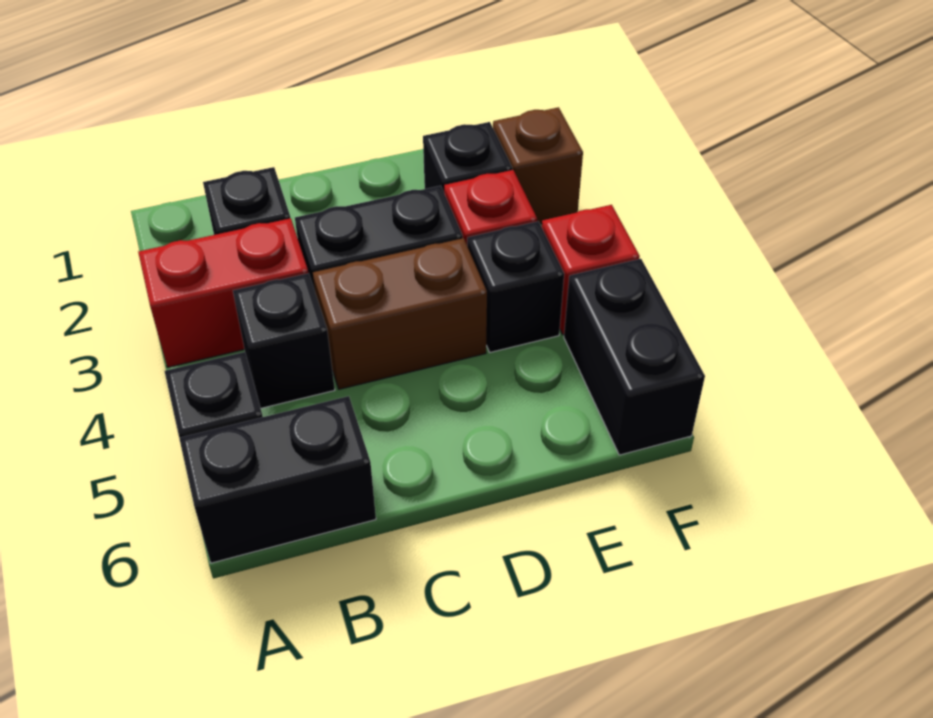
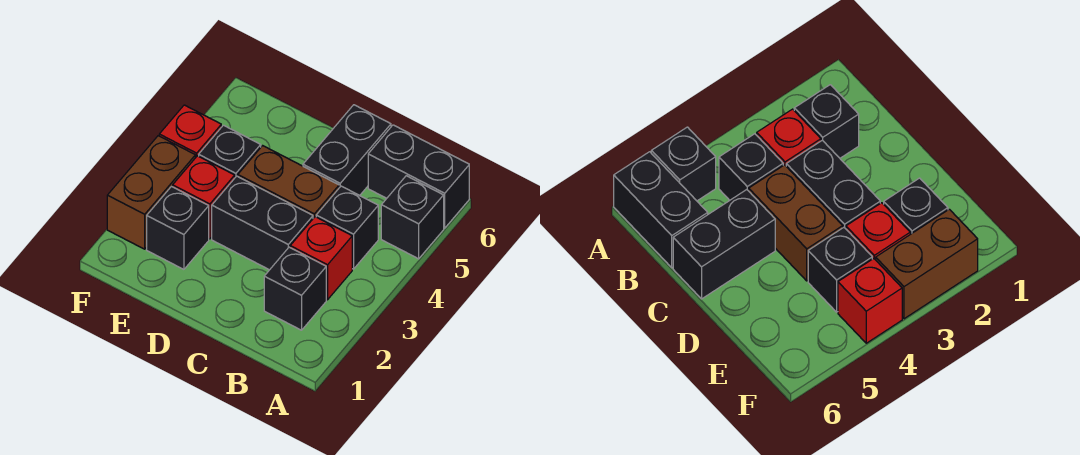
red 1x2 brick [138,218,308,367] -> red 1x1 brick [290,217,352,300]
brown 1x1 brick [493,107,583,224] -> brown 1x2 brick [107,136,195,249]
black 1x2 brick [564,259,705,455] -> black 1x2 brick moved to [303,105,391,196]

